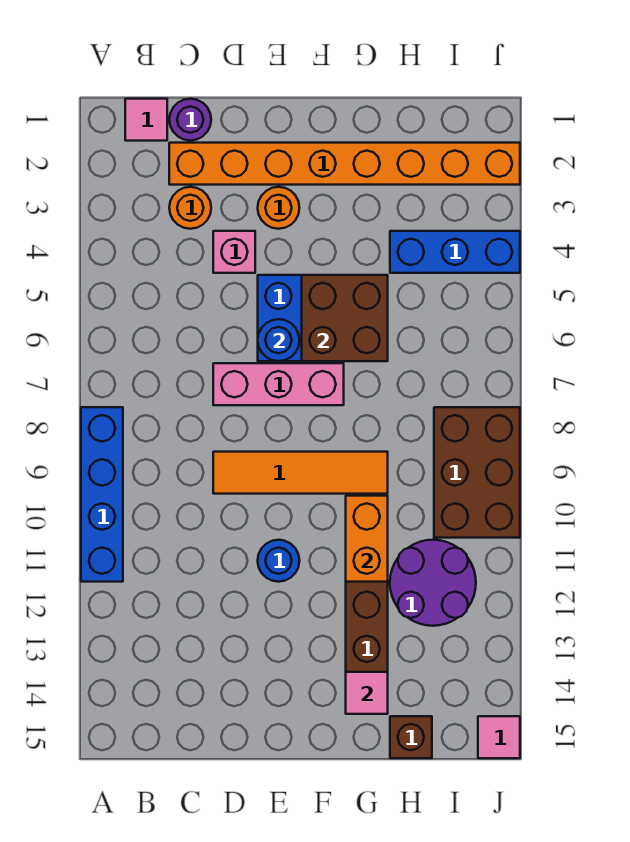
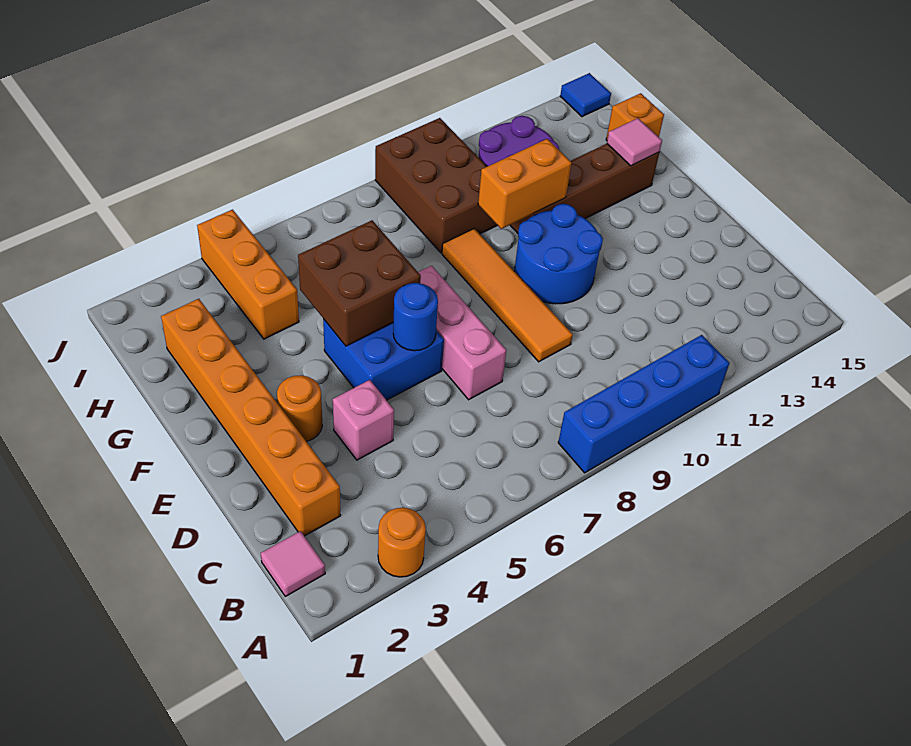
purple 1x1 round brick [169,99,211,141] -> none
orange 1x8 brick [169,143,520,185] -> orange 1x6 brick [161,299,341,536]
orange 1x1 round brick [169,187,211,229] -> orange 1x1 round brick moved to [378,508,426,577]
blue 1x1 round brick [258,540,300,582] -> blue 2x2 round brick [514,204,603,304]
blue 1x3 brick [390,231,520,273] -> orange 1x3 brick [197,210,299,339]
brown 1x1 brick [390,716,432,758] -> orange 1x1 brick [606,93,664,140]
brown 2x3 brick [434,407,520,538] -> brown 2x3 brick turned to [375,118,497,253]
pink 1x1 tile [478,716,520,758] -> blue 1x1 tile [560,73,611,117]

